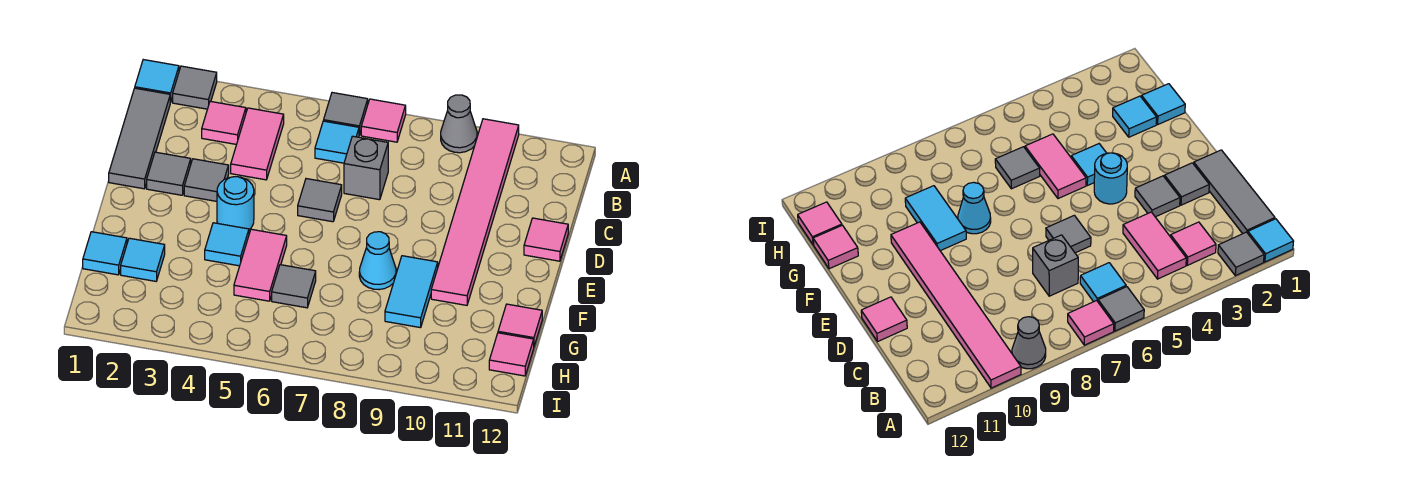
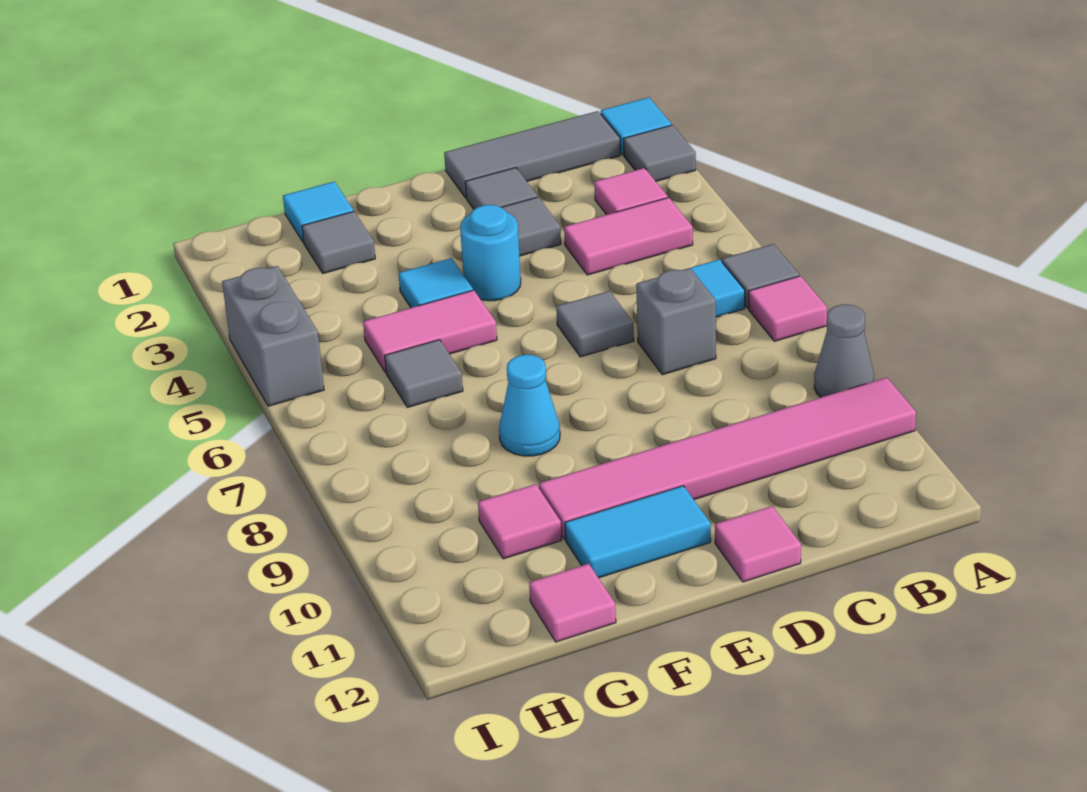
cyan 1x2 tile [385,256,438,328] -> cyan 1x2 tile moved to [565,486,711,578]
cyan 1x1 tile [121,238,165,281] -> grey 1x1 tile [302,212,375,273]
pink 1x1 tile [489,333,534,376] -> pink 1x1 tile moved to [478,484,562,559]
none -> grey 1x2 brick [222,266,324,406]

